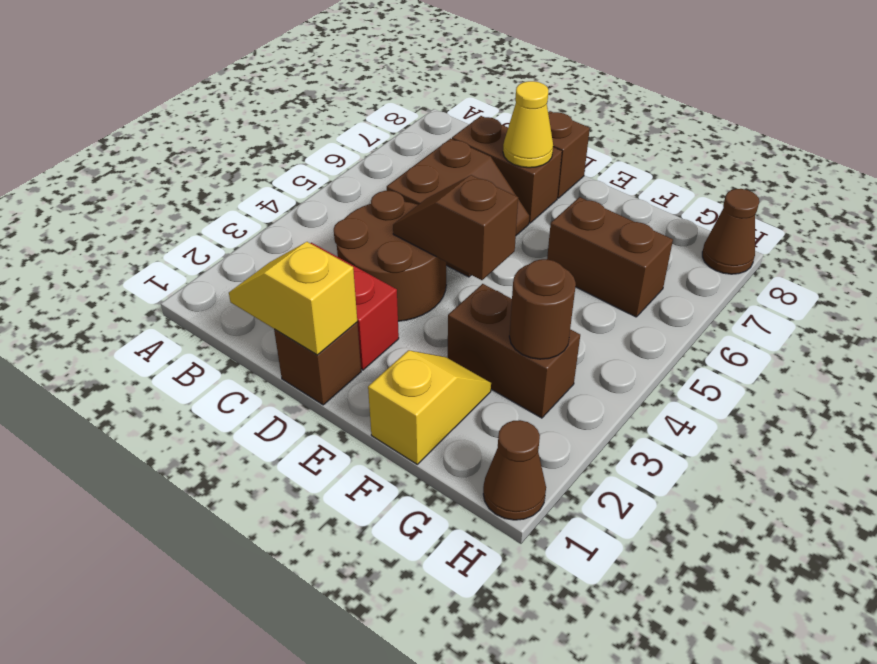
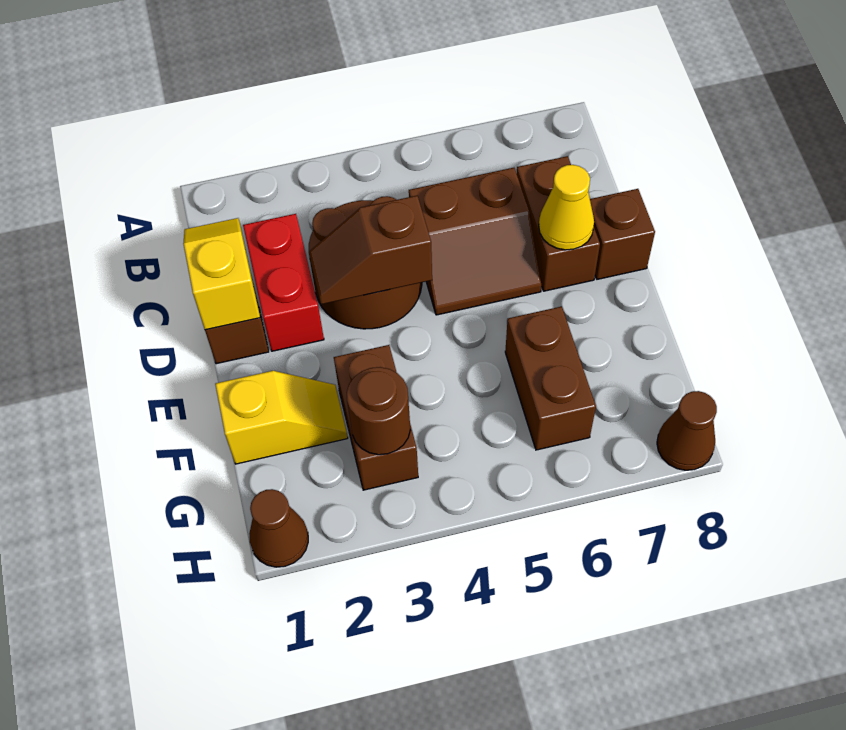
brown 1x2 slope [393,175,518,280] -> brown 1x2 slope turned to [309,196,432,304]

